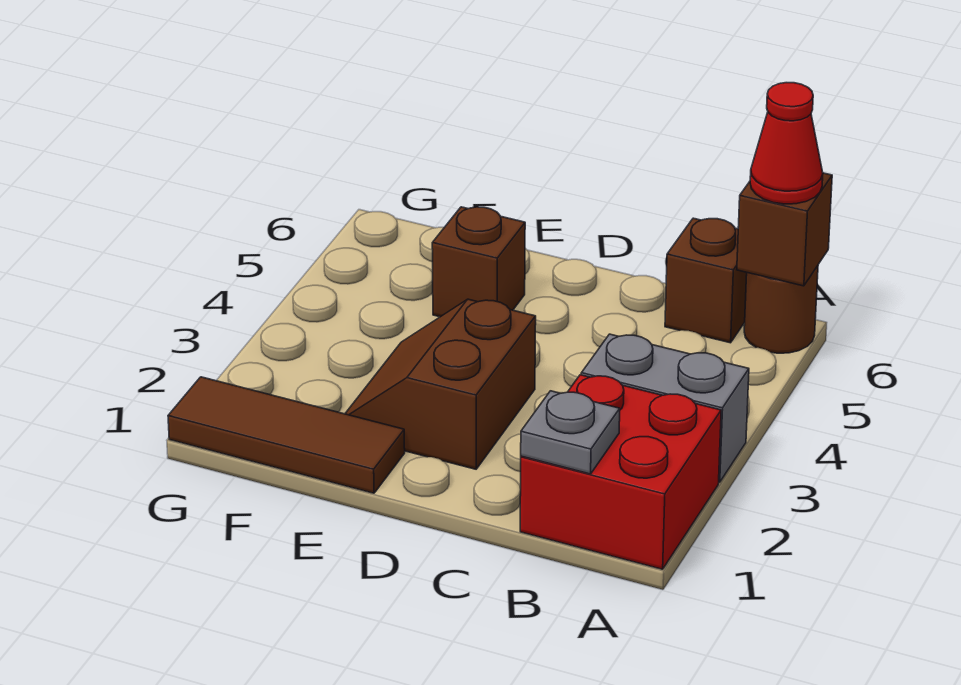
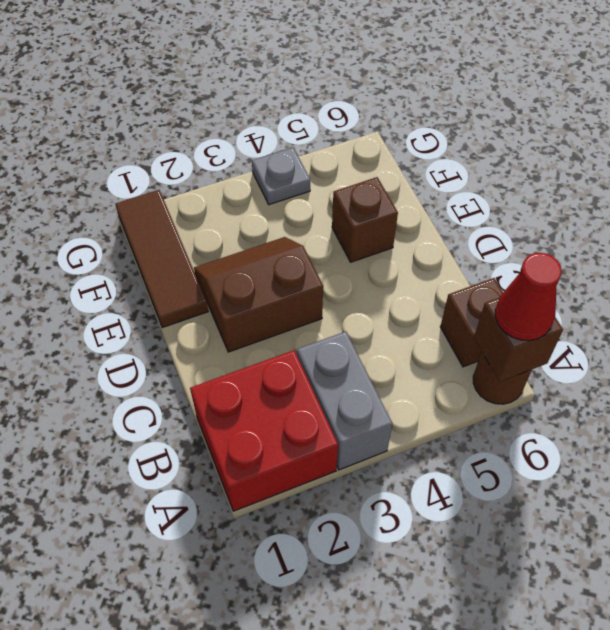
grey 1x1 plate [521,391,620,474] -> grey 1x1 plate moved to [252,148,310,205]

